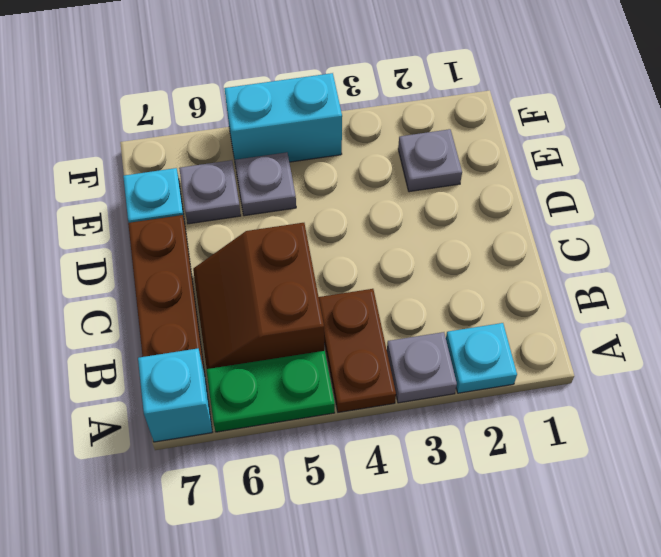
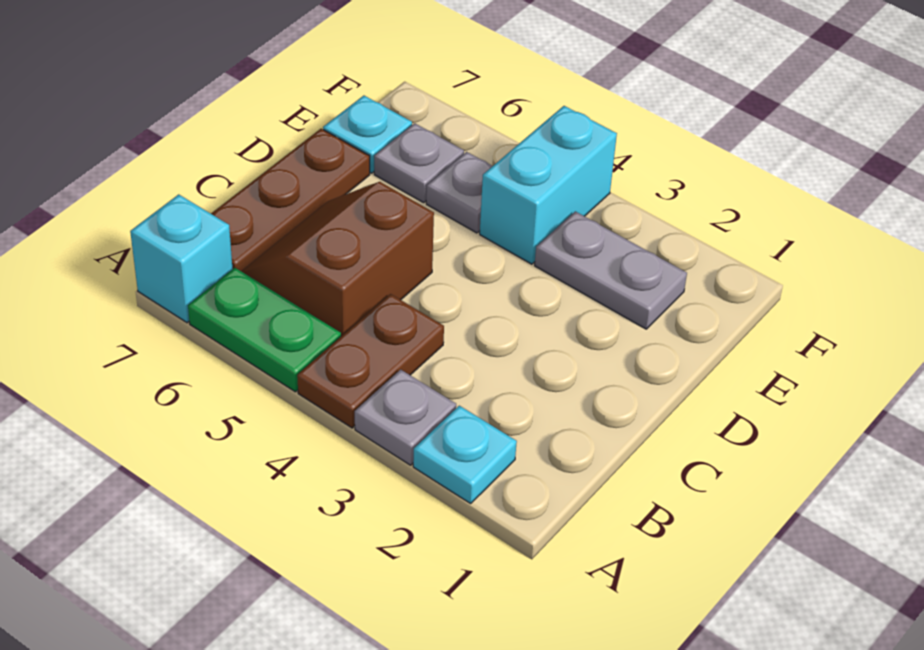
grey 1x1 plate [398,129,462,192] -> grey 1x2 plate [535,211,687,329]
cyan 1x2 brick [224,73,342,162] -> cyan 1x2 brick turned to [480,106,617,264]

